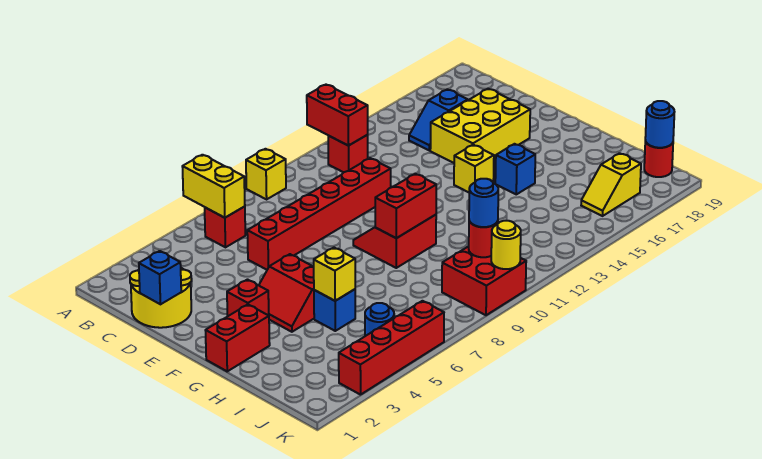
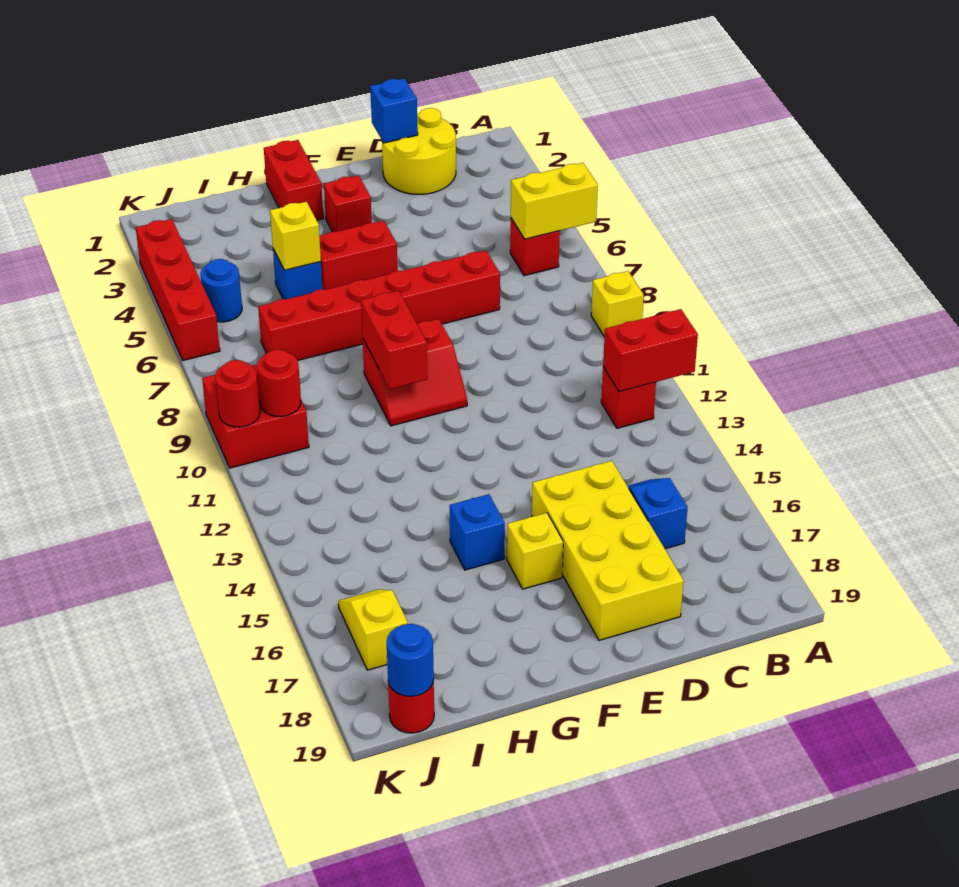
red 1x6 brick [247,158,391,270] -> red 1x6 brick turned to [258,250,500,360]
yellow 2x3 brick [430,89,530,163] -> yellow 2x4 brick [532,461,684,640]
red 2x2 slope [353,215,436,268] -> red 2x2 slope turned to [363,319,467,426]
yellow 1x1 brick [454,145,494,192] -> yellow 1x1 brick moved to [507,513,563,589]
blue 1x1 round brick [469,179,498,227] -> none
yellow 1x1 round brick [491,221,521,269] -> red 1x1 round brick [215,360,260,427]

